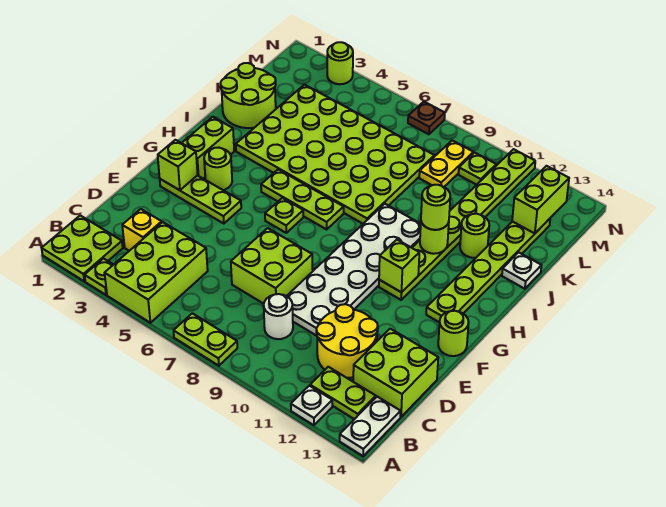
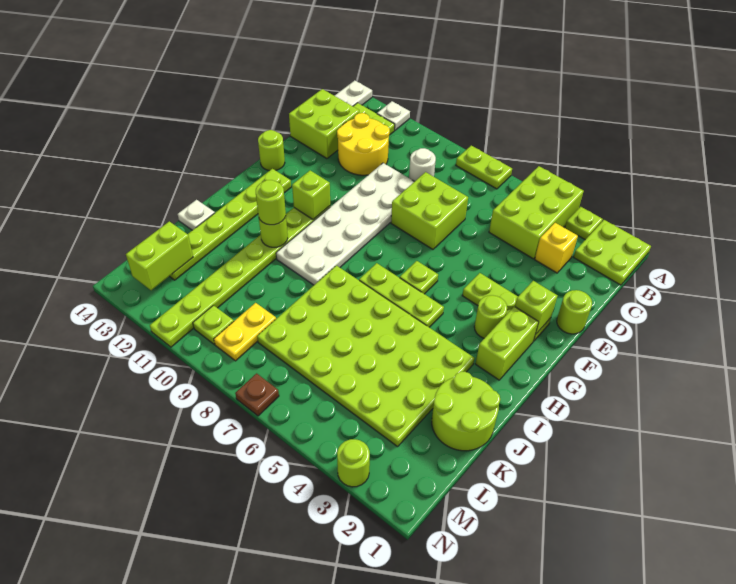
lime 1x1 round brick [460,214,489,258] -> lime 1x1 round brick moved to [557,290,592,334]

